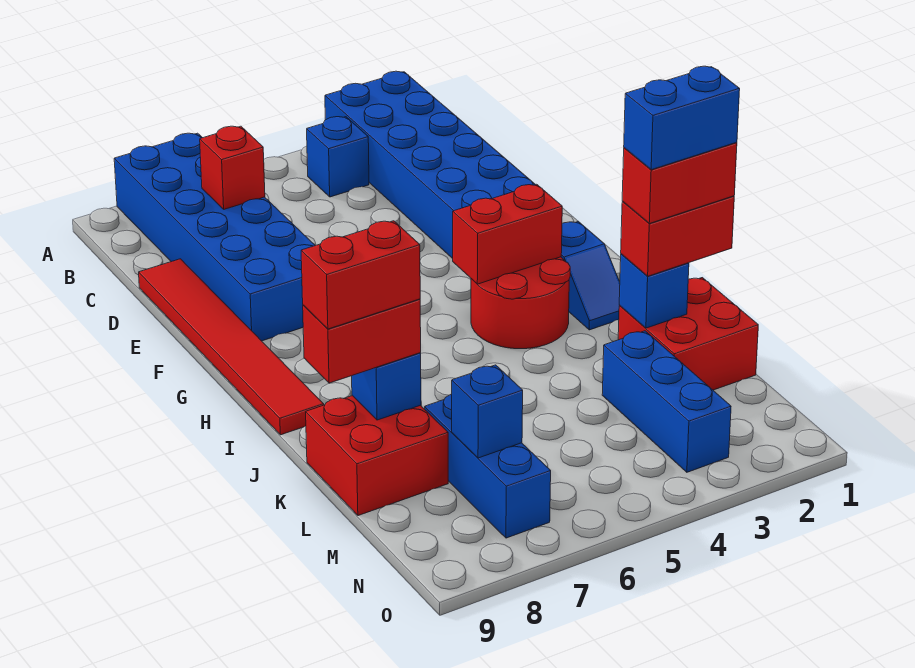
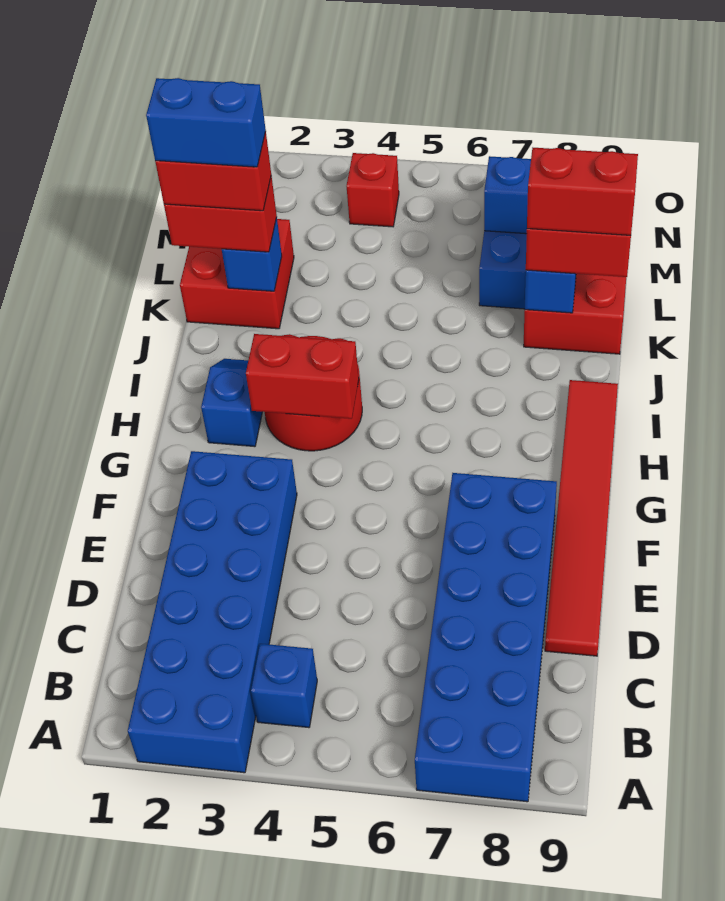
red 1x1 brick [200,126,265,209] -> red 1x1 brick moved to [347,153,399,227]
blue 1x3 brick [602,331,731,472] -> none

